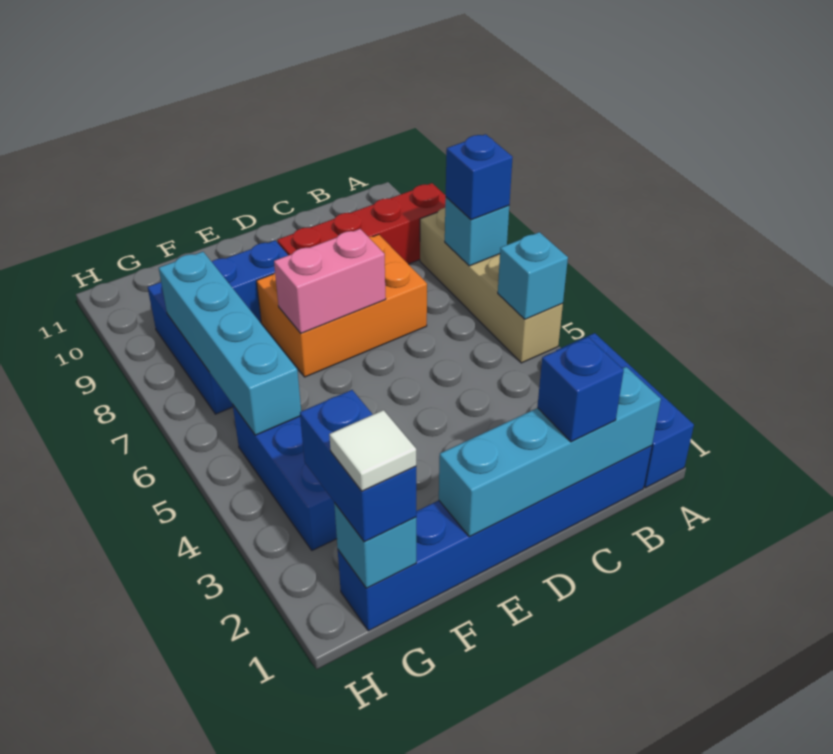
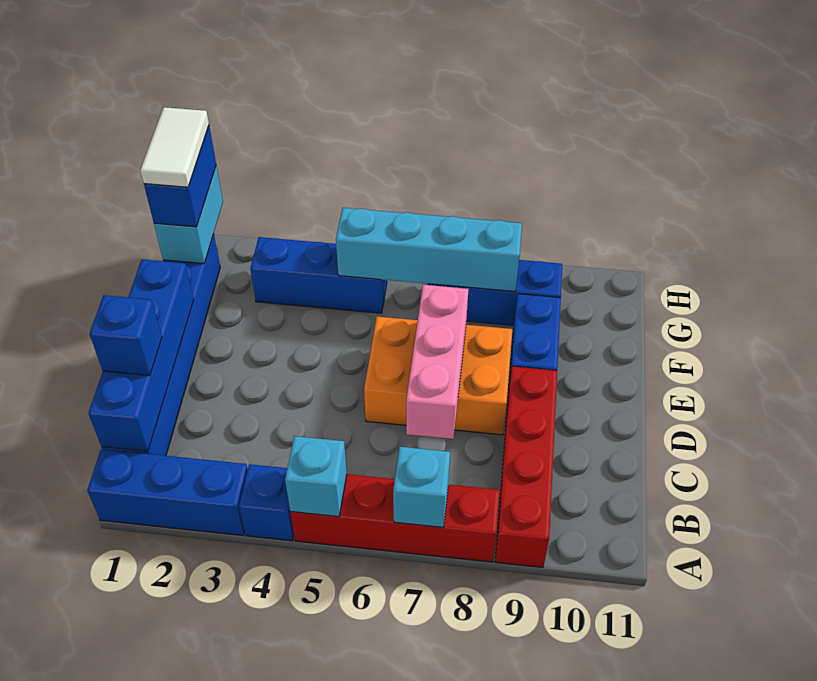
tan 1x4 brick [420,208,563,363] -> red 1x4 brick [290,474,500,562]
blue 1x1 brick [446,134,513,220] -> blue 1x1 brick moved to [239,464,294,541]
cyan 1x4 brick [439,367,661,537] -> blue 1x4 brick [88,260,194,451]
orange 2x3 brick [257,234,427,377] -> orange 2x3 brick turned to [364,317,512,435]
pink 1x2 brick [274,229,386,333] -> pink 1x3 brick [406,285,468,439]
cyan 1x1 brick [334,503,416,588] -> cyan 1x2 brick [154,165,223,264]
blue 1x2 brick [300,390,416,542] -> blue 1x2 brick turned to [144,126,216,227]
white 1x1 tile [329,410,416,491] -> white 1x2 tile [140,107,209,187]

